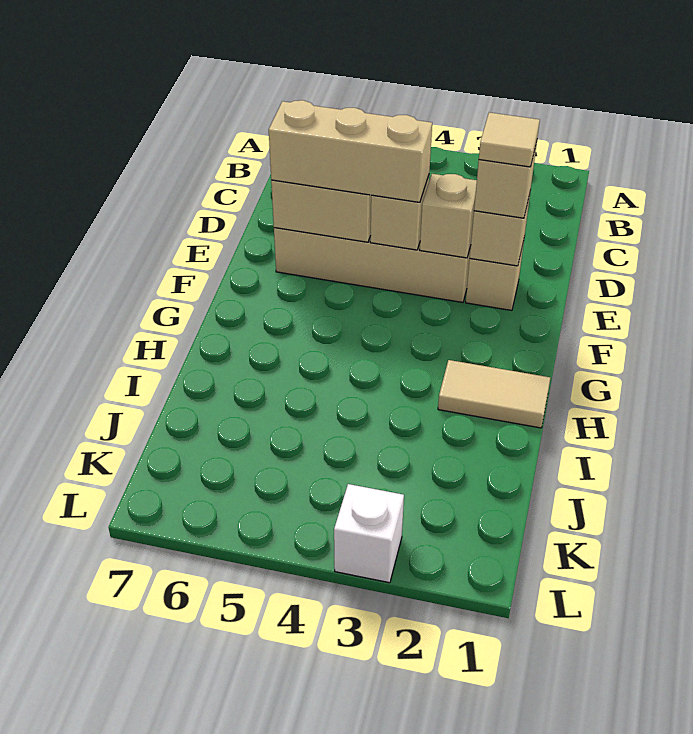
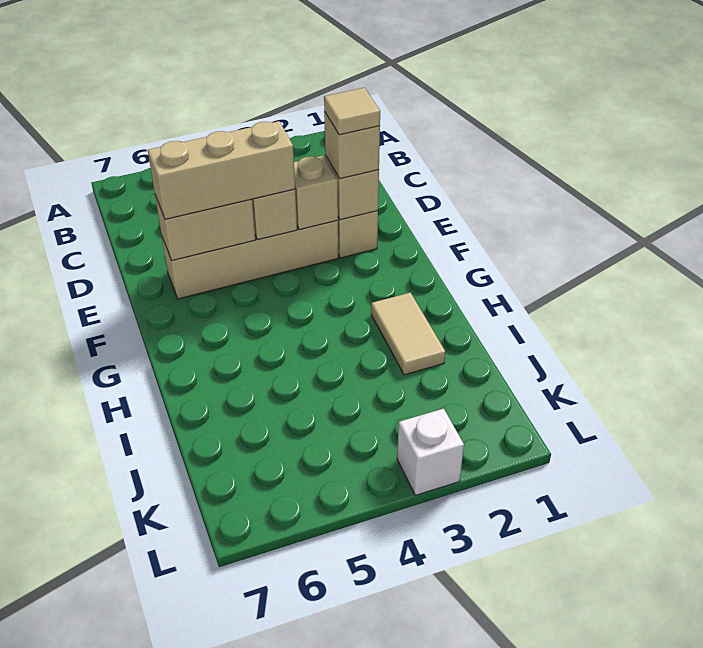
tan 1x2 tile [438,360,550,428] -> tan 1x2 tile turned to [371,293,445,375]

